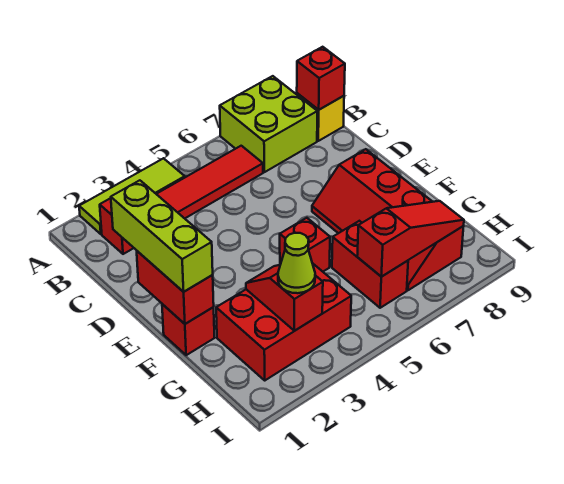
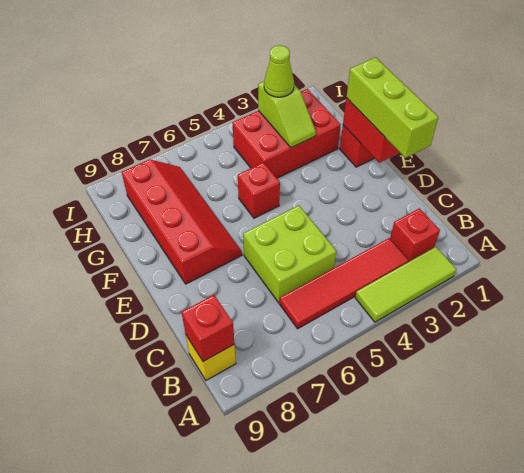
lime 2x2 brick [220,76,317,172] -> lime 2x2 brick moved to [243,205,337,303]
red 1x2 slope [246,265,323,331] -> lime 1x2 slope [258,81,316,148]
red 1x2 brick [332,221,408,308] -> none
red 1x3 slope [357,201,464,277] -> none

